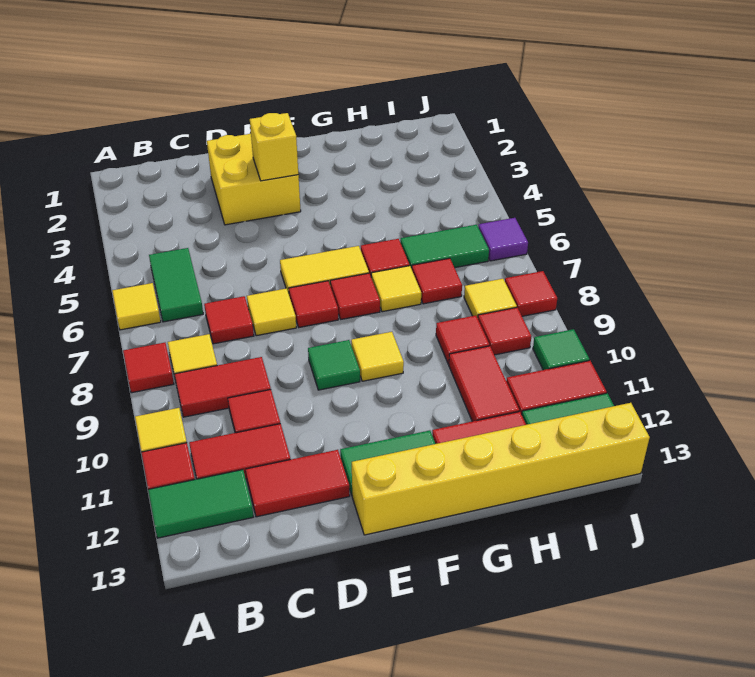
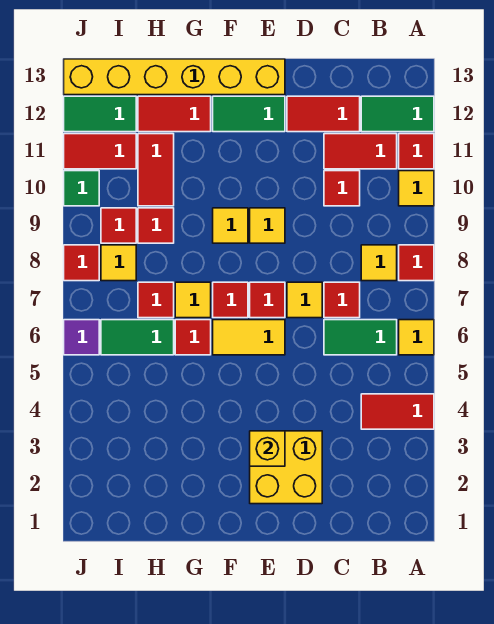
green 1x2 tile [149,248,203,322] -> green 1x2 tile turned to [324,320,397,355]
red 1x2 tile [175,357,271,417] -> red 1x2 tile moved to [361,394,434,429]
green 1x1 tile [308,340,360,390] -> yellow 1x1 tile [250,208,285,243]

